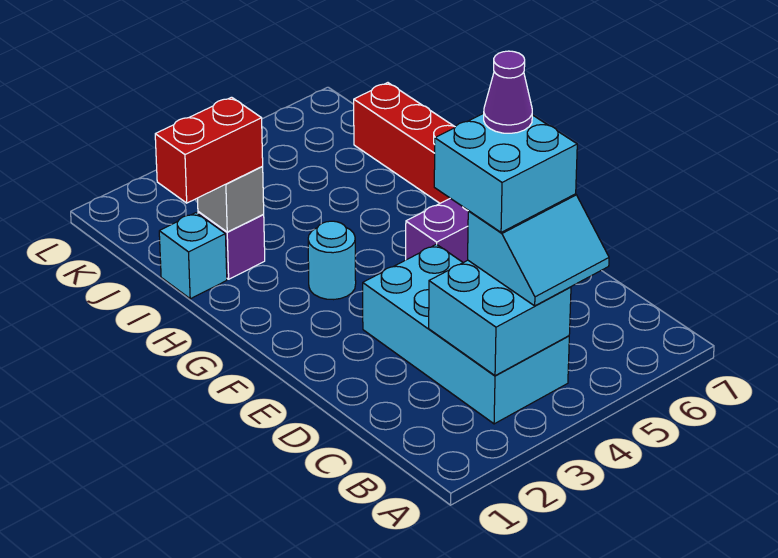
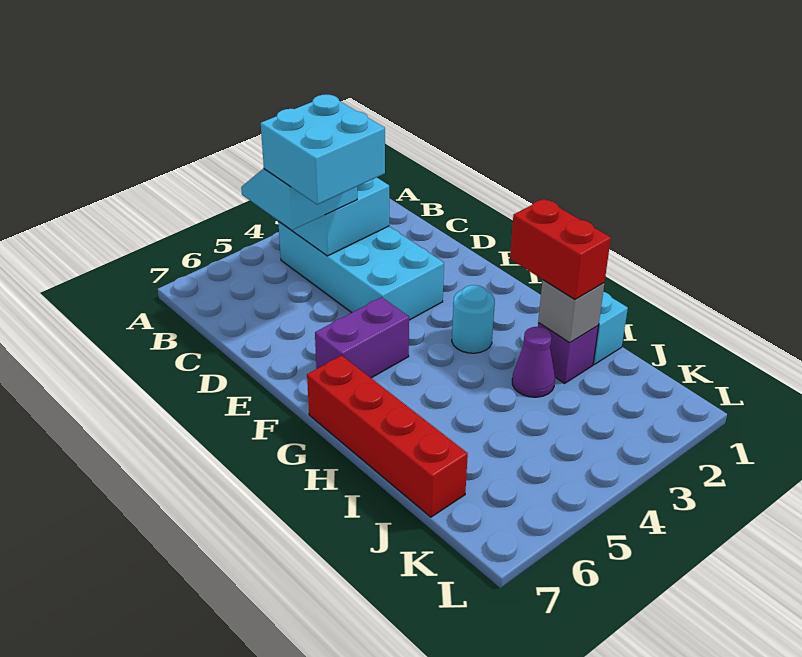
purple 1x1 cone [484,51,532,133] -> purple 1x1 cone moved to [512,327,555,397]
red 1x2 brick [155,97,263,203] -> red 1x2 brick turned to [510,199,611,300]

